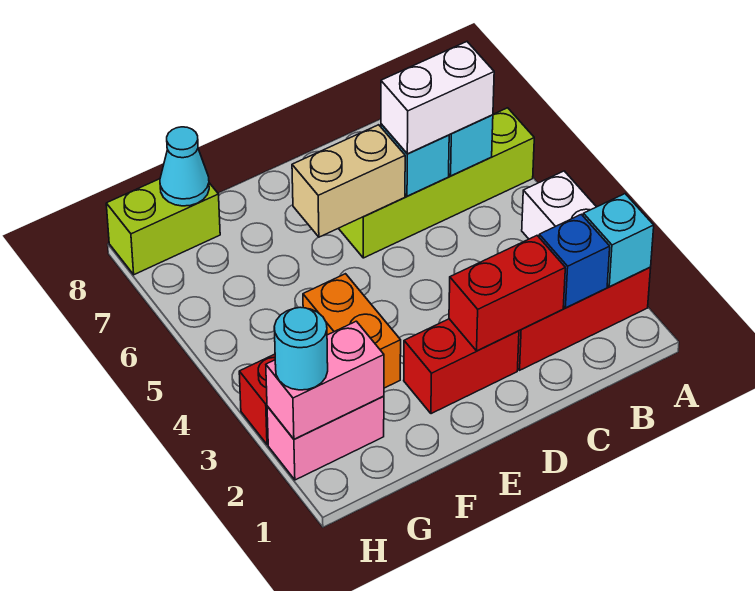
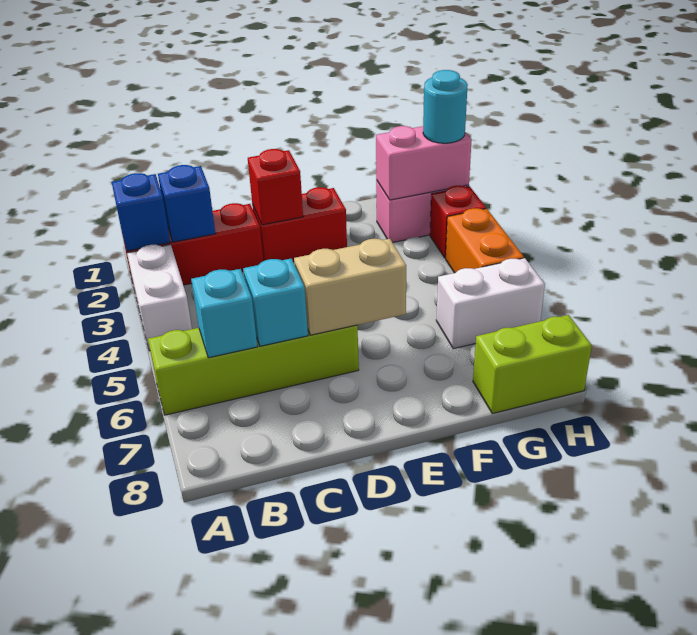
cyan 1x1 brick [583,194,654,287] -> blue 1x1 brick [112,173,170,251]
white 1x2 brick [381,42,494,154] -> white 1x2 brick moved to [436,258,545,349]
red 1x2 brick [449,236,565,351] -> red 1x1 brick [248,149,303,225]
orange 1x2 brick [303,274,401,388] -> orange 1x2 brick moved to [446,208,524,273]
cyan 1x1 cone [160,127,209,206] -> none

